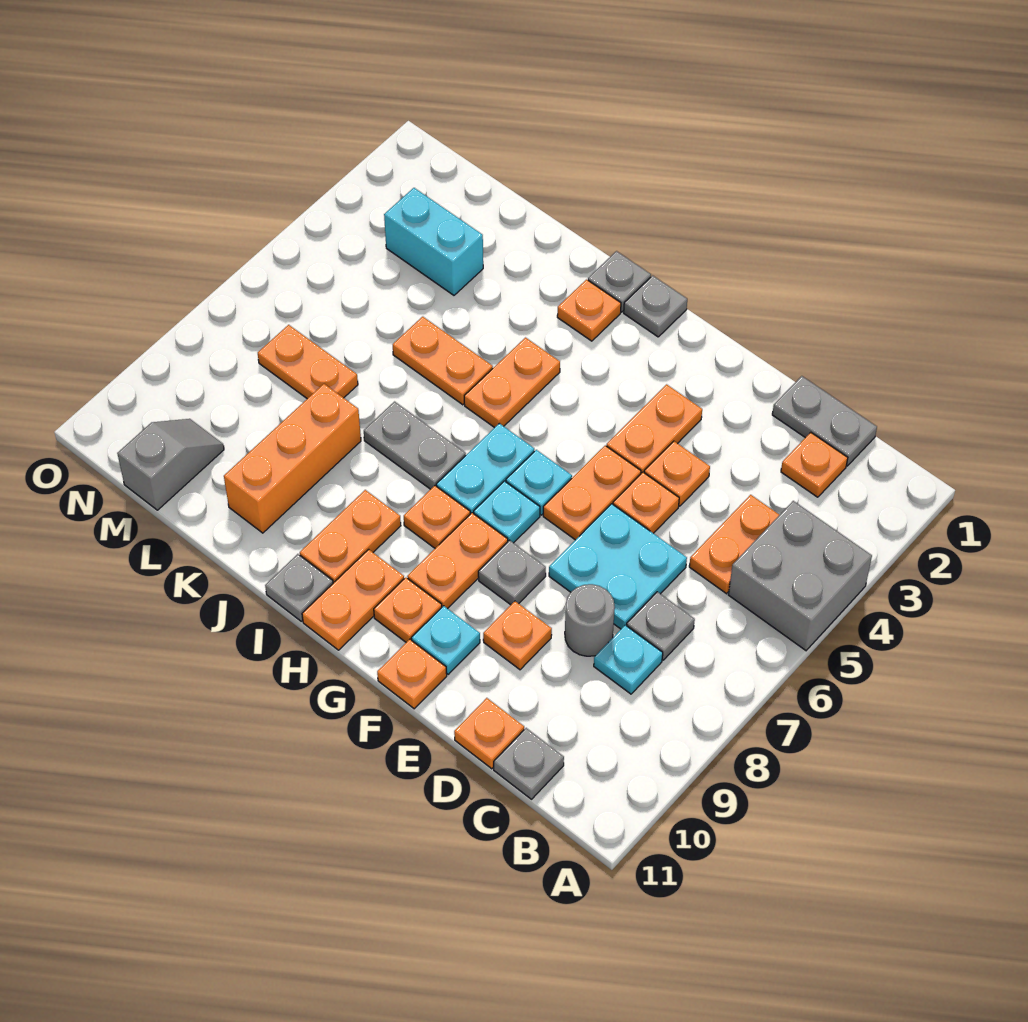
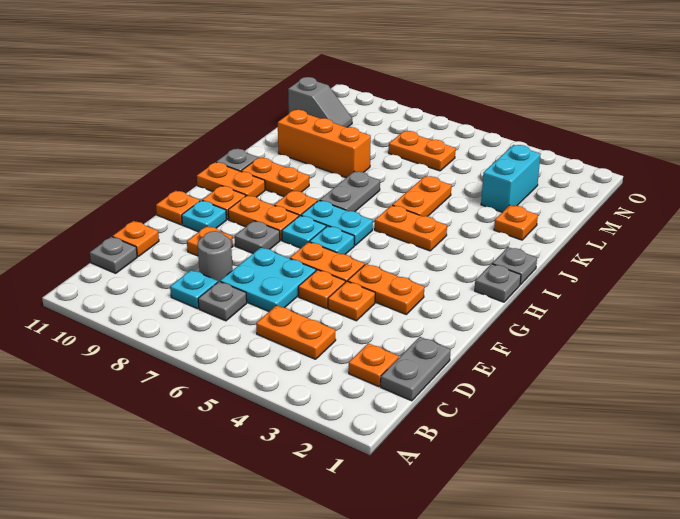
grey 2x2 brick [728,501,872,650] -> none
orange 1x1 plate [557,280,621,341] -> orange 1x1 plate moved to [494,205,538,240]
orange 1x2 plate [258,325,358,399] -> orange 1x2 plate turned to [389,131,456,171]

